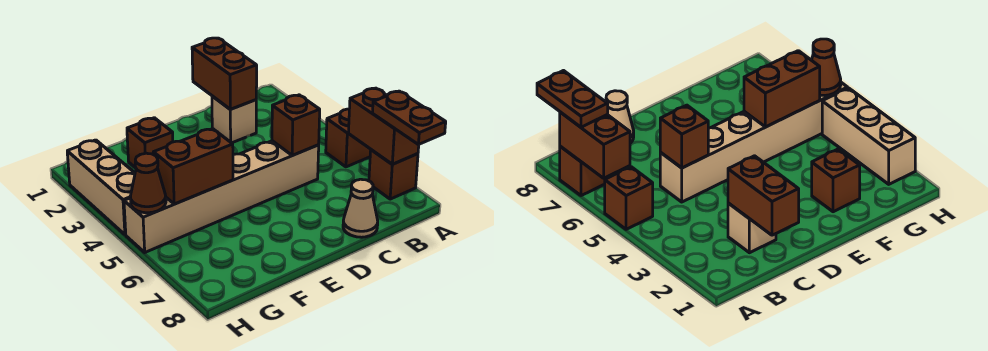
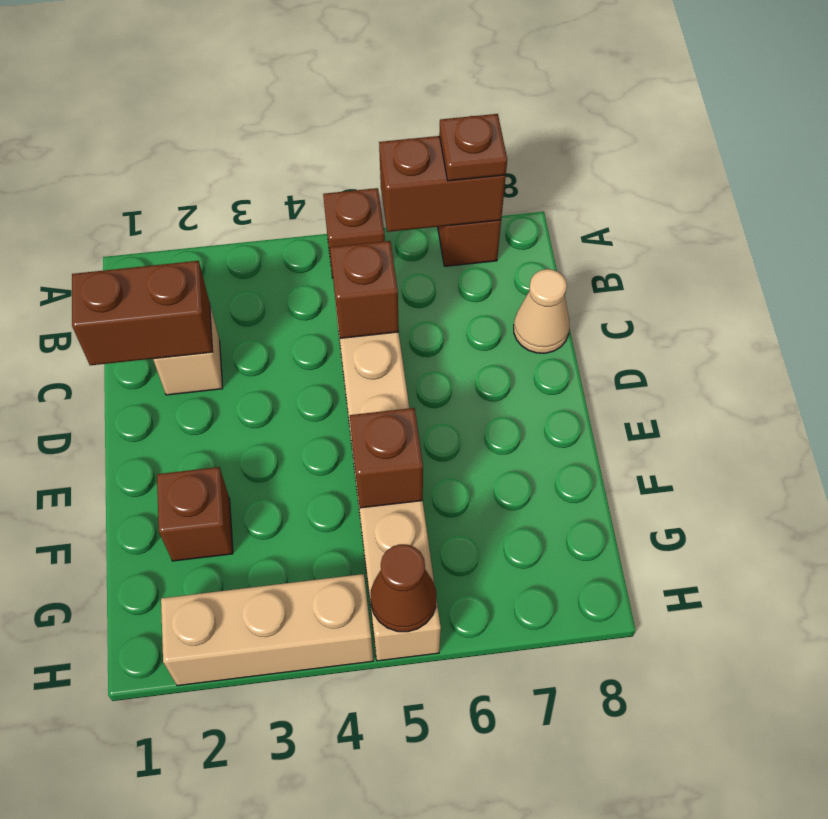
brown 1x2 plate [373,91,446,145] -> brown 1x1 plate [439,114,507,181]
brown 1x2 brick [153,129,233,204] -> brown 1x1 brick [350,408,423,508]

